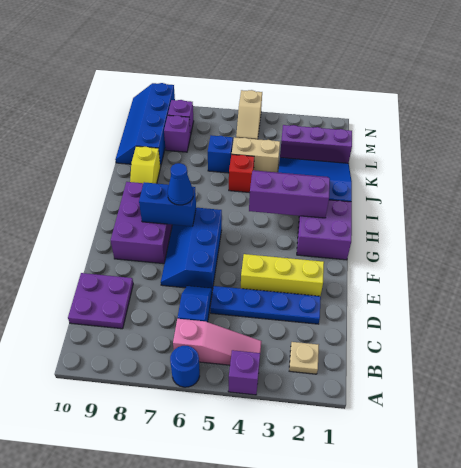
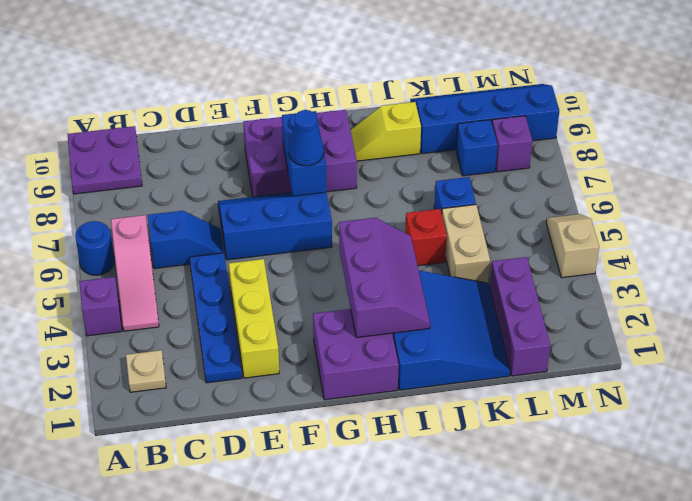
purple 2x2 plate [68,273,133,329] -> purple 2x2 plate moved to [68,126,142,194]
purple 1x1 brick [164,115,190,152] -> blue 1x1 brick [456,120,497,176]
tan 1x2 slope [236,90,262,139] -> tan 1x2 slope turned to [546,214,599,278]

